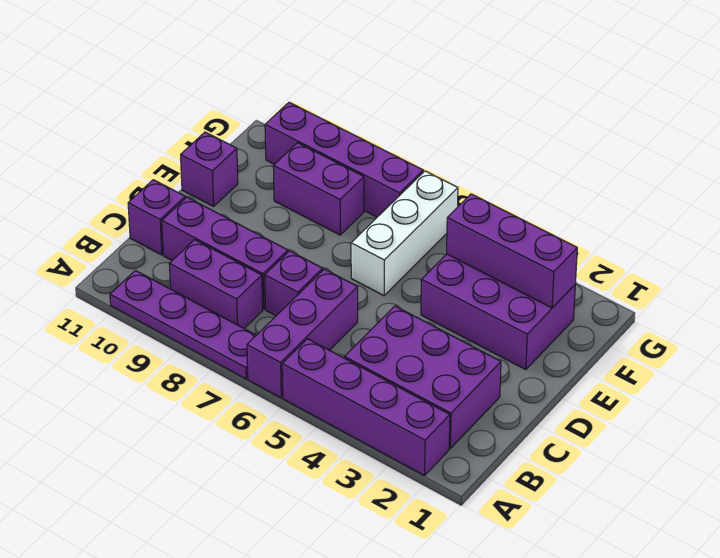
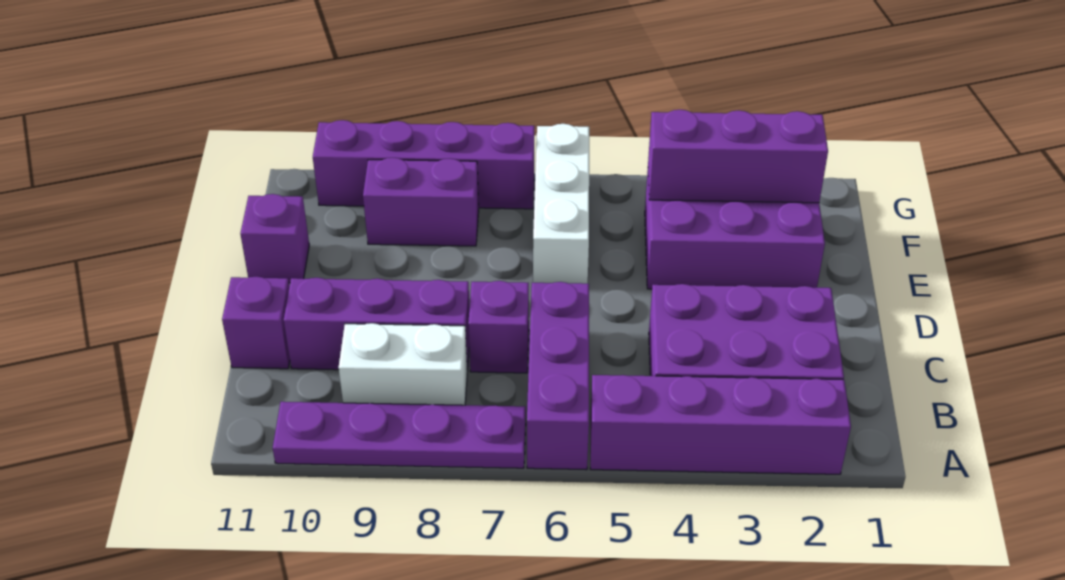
purple 1x2 brick [169,240,263,328] -> white 1x2 brick [339,323,467,405]

